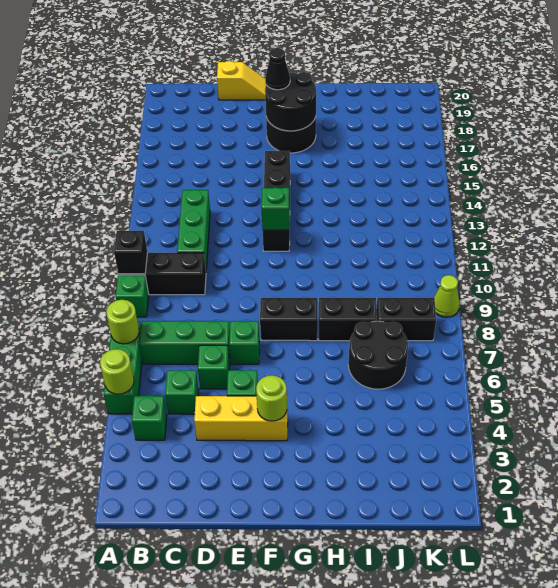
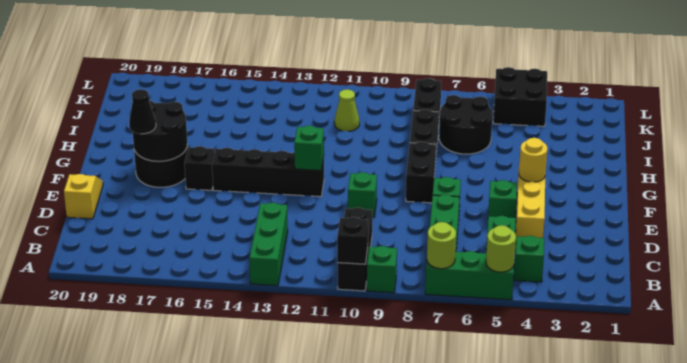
green 1x3 brick [177,190,210,269] -> green 1x3 brick turned to [250,203,288,286]
green 1x1 brick [198,345,230,389] -> green 1x1 brick moved to [348,172,377,217]
lime 1x1 round brick [256,375,287,421] -> yellow 1x1 round brick [519,138,547,182]
none -> black 1x1 brick [184,146,215,190]
none -> black 2x2 brick [493,67,547,126]
lime 1x1 cone [434,275,460,317] -> lime 1x1 cone moved to [334,89,359,131]

